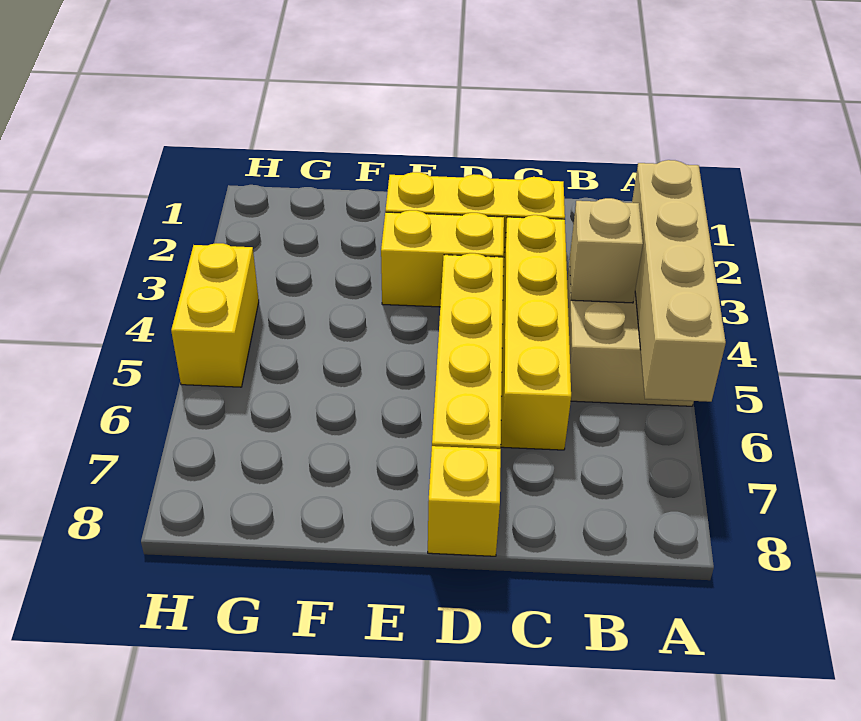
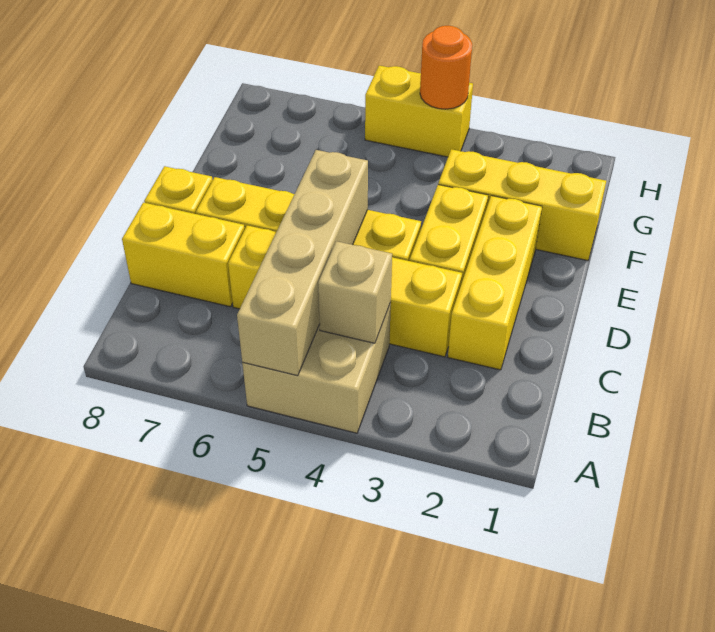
tan 1x4 brick [632,160,726,402] -> tan 1x4 brick turned to [237,150,368,376]
none -> yellow 1x2 brick [122,203,245,307]
none -> yellow 1x3 brick [438,149,606,261]
none -> orange 1x1 round brick [420,26,472,109]

